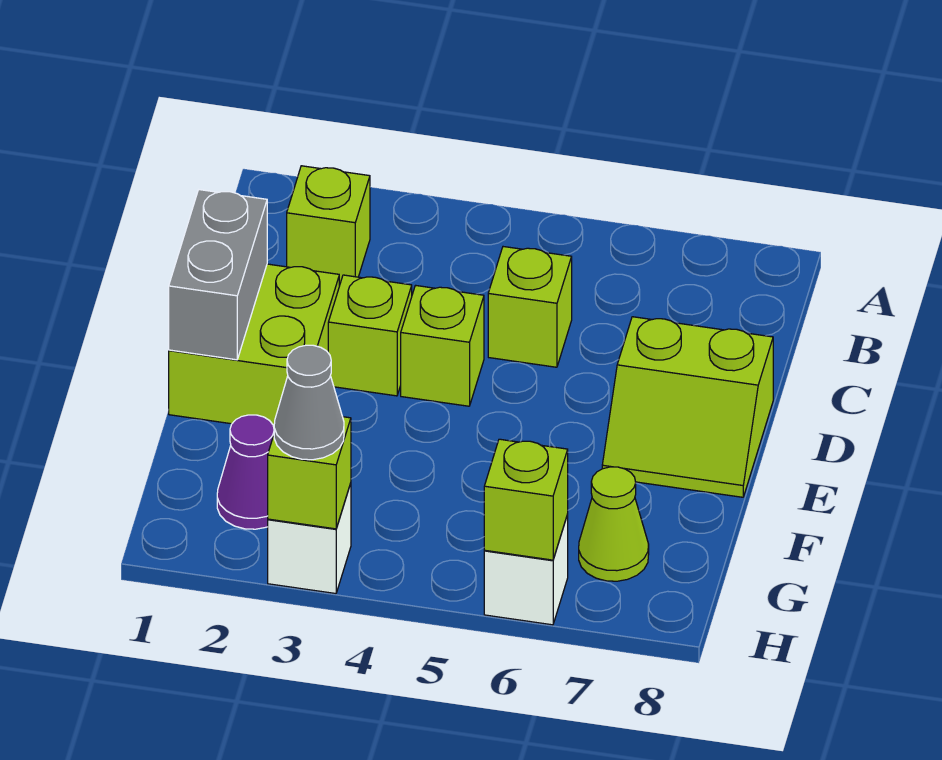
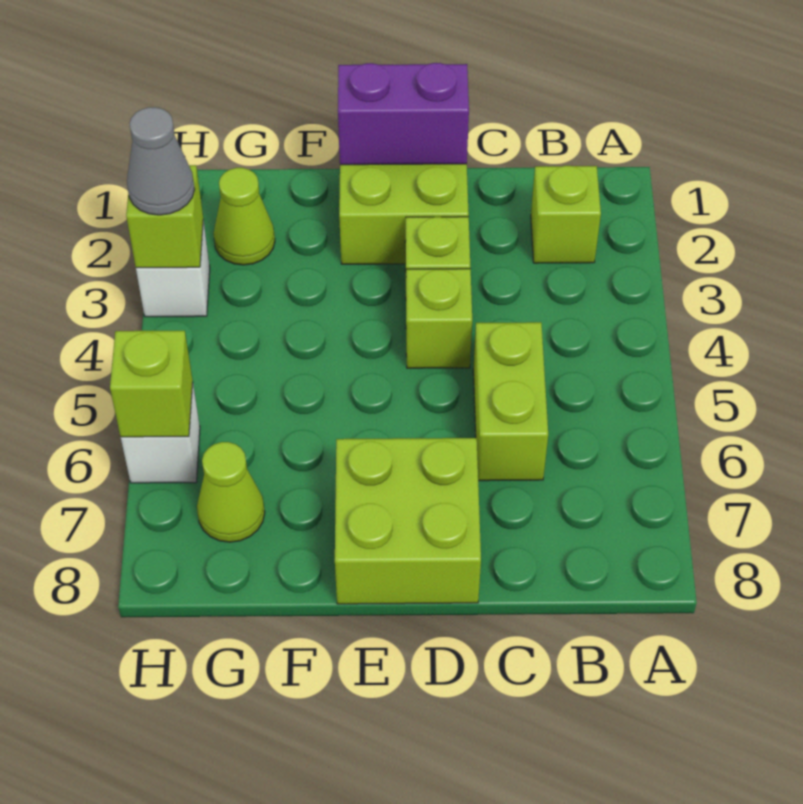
lime 1x1 brick [488,247,572,367] -> lime 1x2 brick [473,322,548,481]
grey 1x2 brick [169,190,267,360] -> purple 1x2 brick [338,63,469,165]
lime 2x2 slope [602,317,773,497] -> lime 2x2 brick [335,438,481,604]
purple 1x1 cone [217,415,274,529] -> lime 1x1 cone [214,168,275,265]

